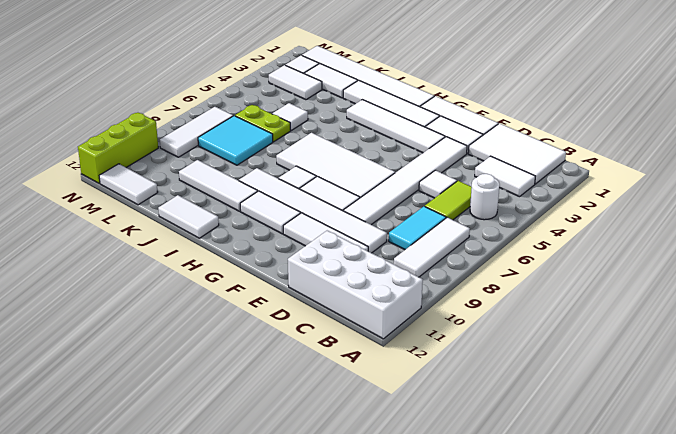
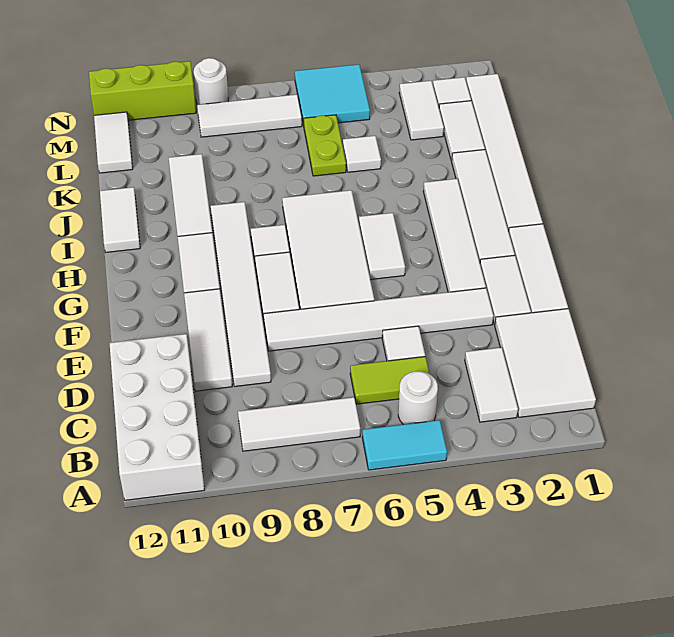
cyan 1x2 tile [389,206,446,250] -> cyan 1x2 tile moved to [362,420,447,470]
none -> white 1x2 tile [359,213,405,280]
cyan 2x2 tile [198,116,273,165] -> cyan 2x2 tile moved to [295,64,370,126]
none -> white 1x1 round brick [194,58,228,105]

